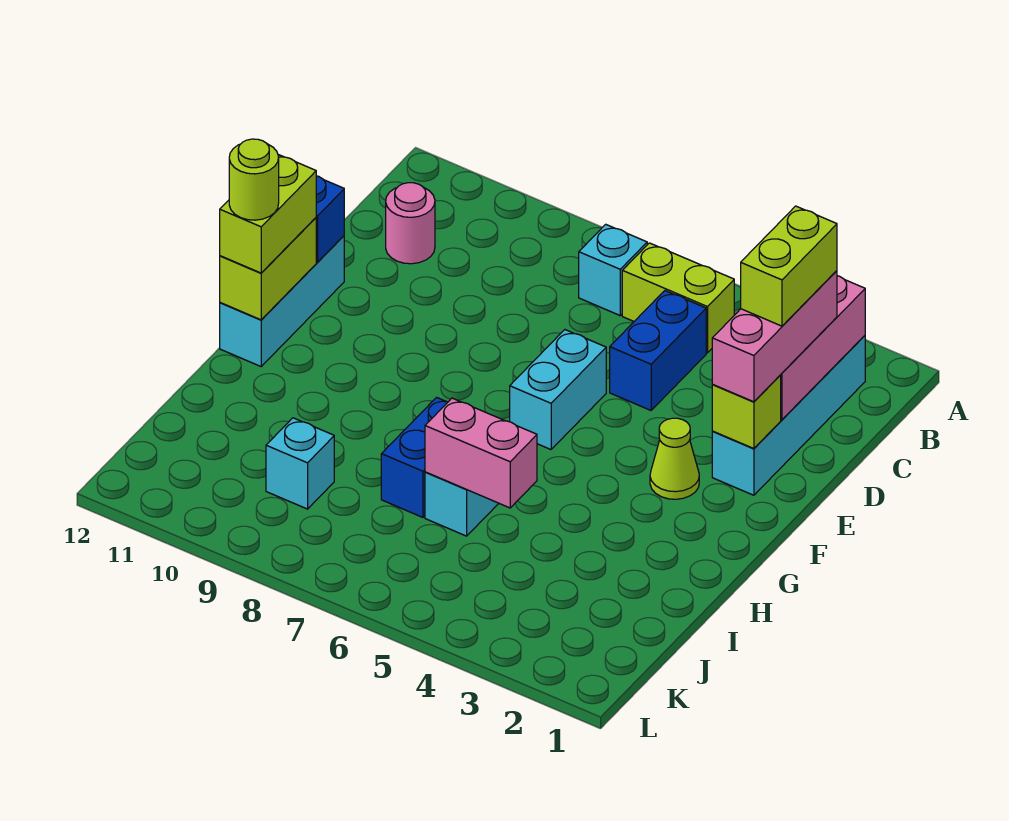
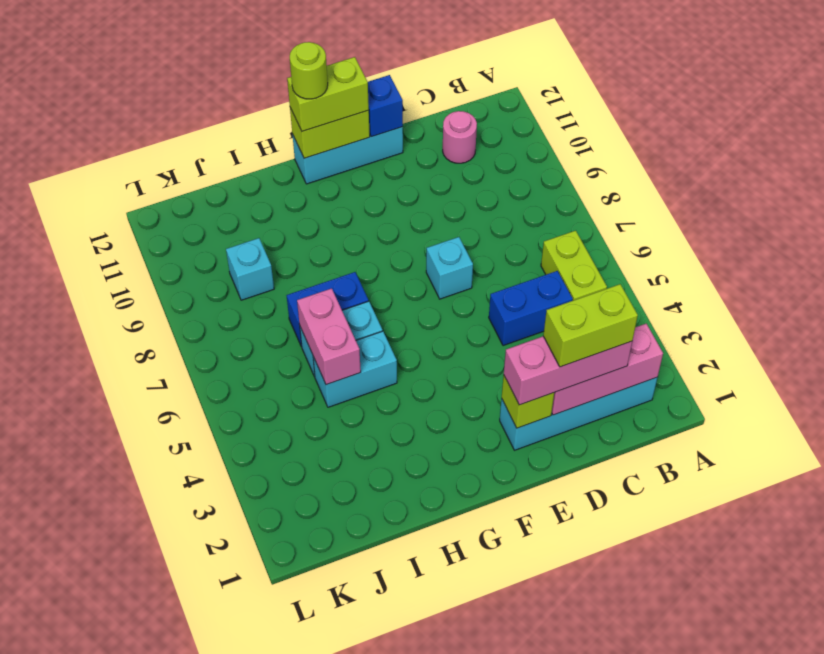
cyan 1x1 brick [579,224,647,315] -> cyan 1x1 brick moved to [426,237,473,299]
cyan 1x2 brick [510,330,606,449] -> cyan 1x2 brick moved to [313,331,397,407]
lime 1x1 cone [650,418,699,499] -> none

